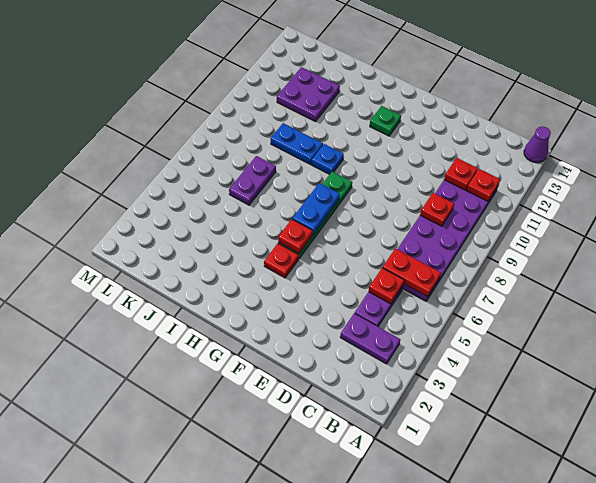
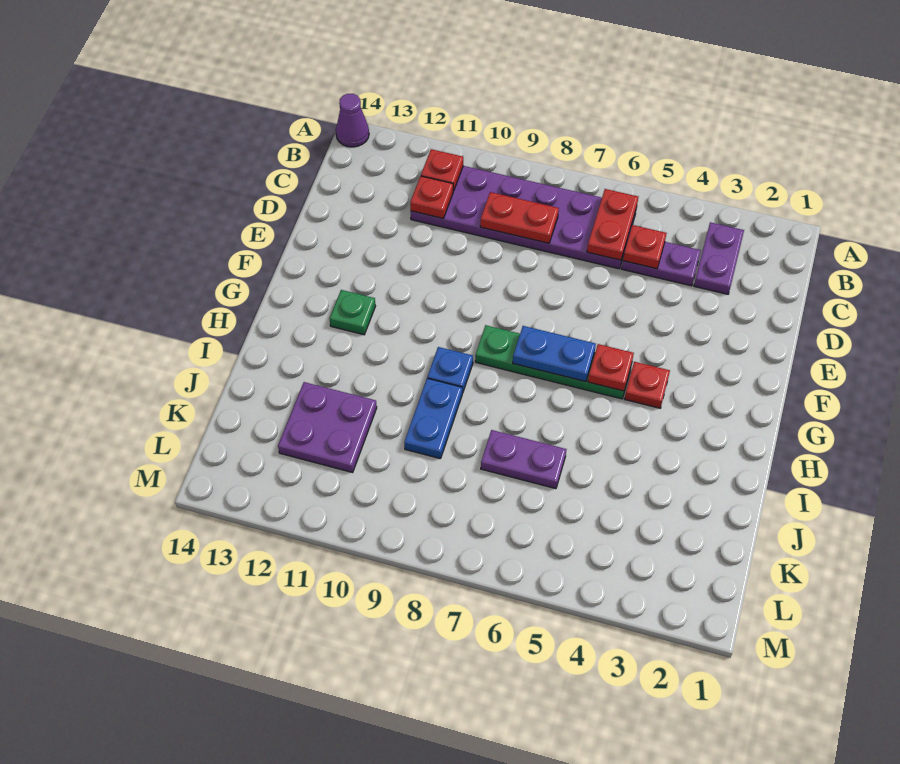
red 1x1 plate [420,193,454,226] -> red 1x2 plate [480,192,559,243]

